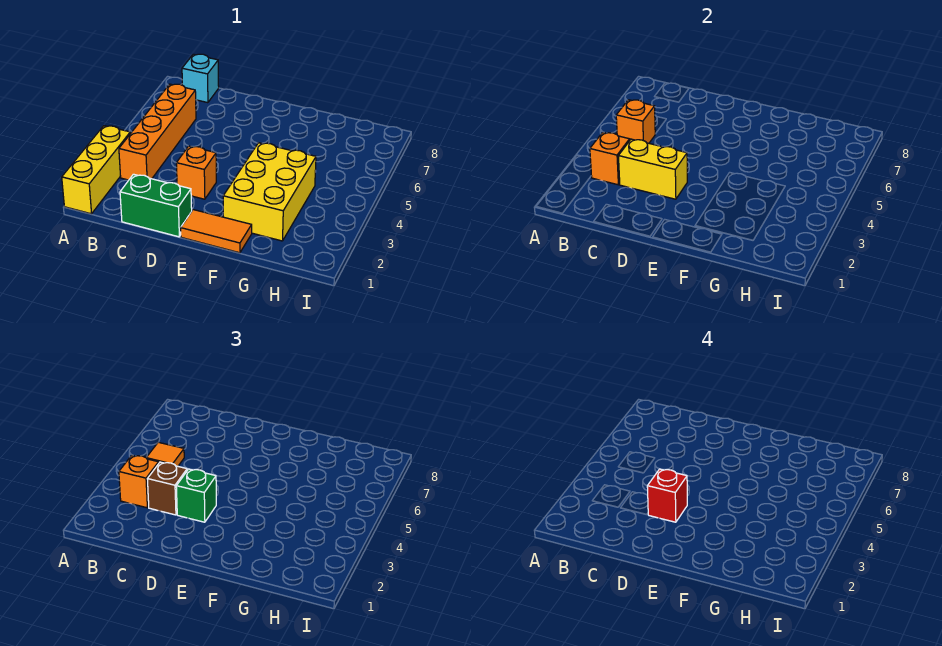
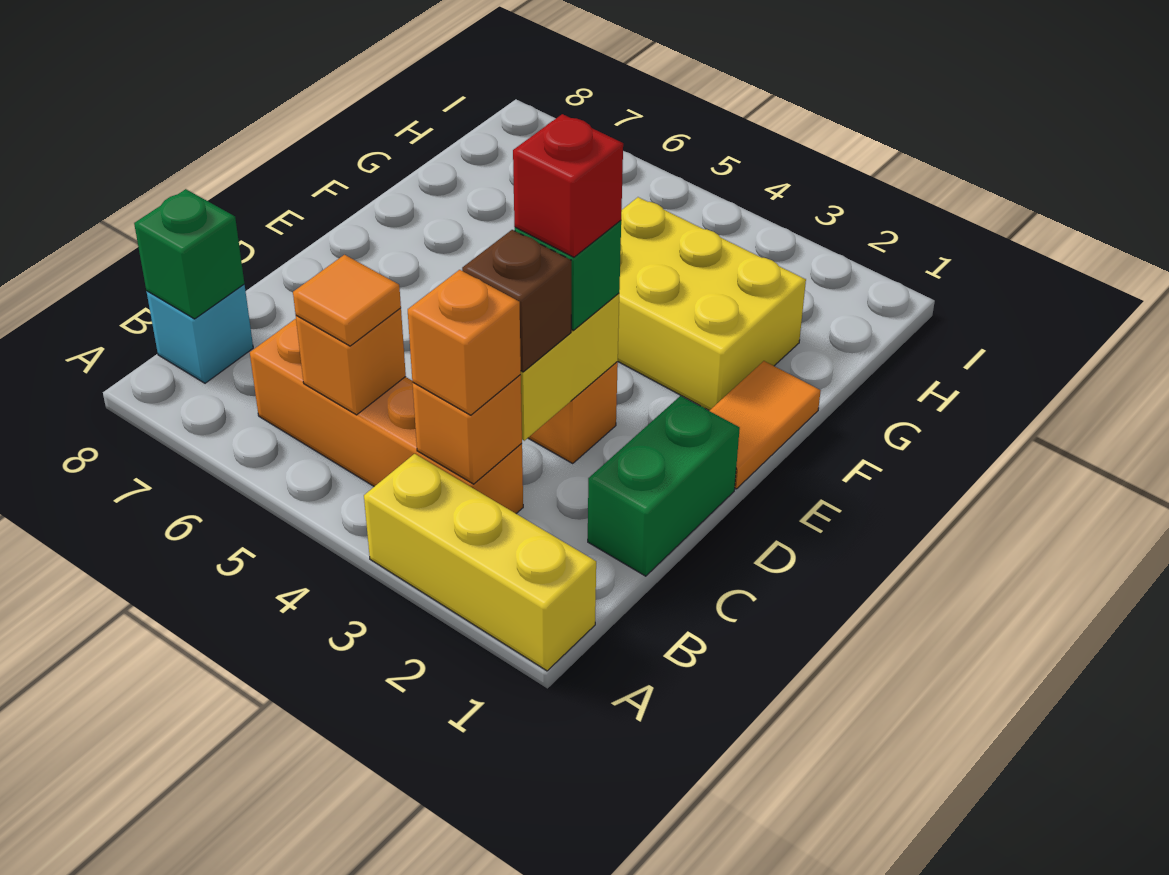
none -> green 1x1 brick [134,189,244,319]

